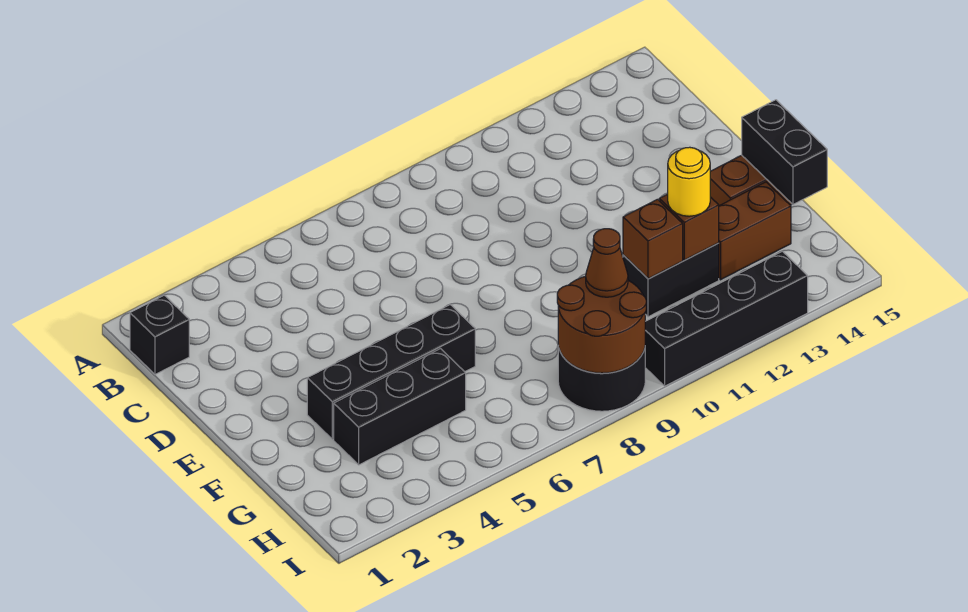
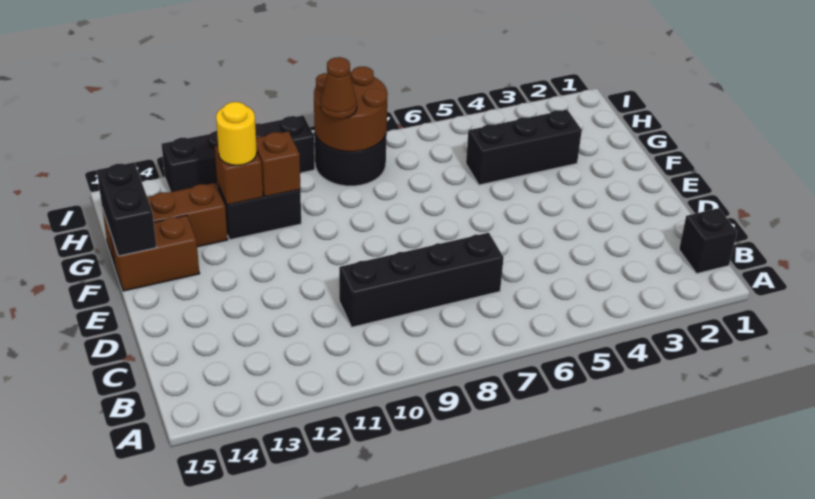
black 1x4 brick [307,305,475,439] -> black 1x4 brick moved to [339,233,504,327]
brown 1x2 brick [719,182,791,280] -> brown 1x3 brick [102,183,228,264]

